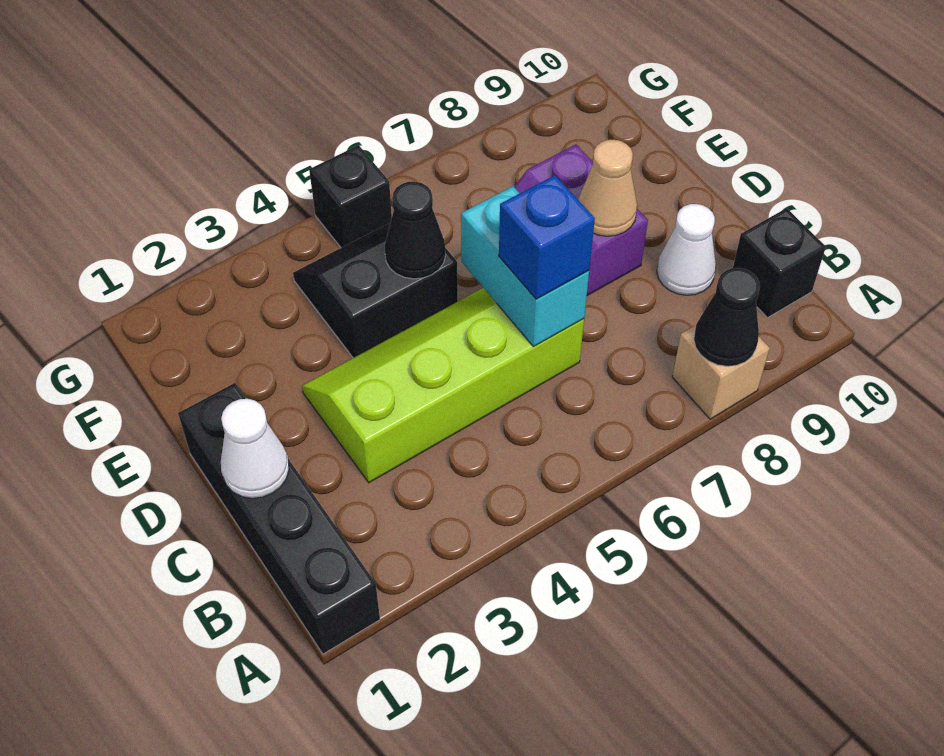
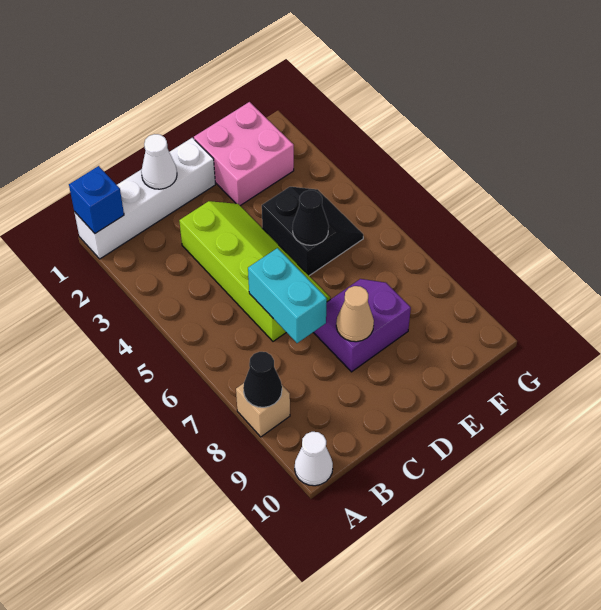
black 1x4 brick [178,383,380,654] -> white 1x4 brick [74,138,215,259]
black 1x1 brick [733,208,826,318] -> none
cyan 1x2 brick [461,186,589,347] -> cyan 1x2 brick turned to [248,248,327,343]
blue 1x1 brick [499,175,595,299] -> blue 1x1 brick moved to [69,166,124,234]
white 1x1 cone [657,204,716,295] -> white 1x1 cone moved to [295,432,333,486]
none -> pink 2x2 brick [194,102,294,206]
black 1x1 brick [309,145,392,248] -> none

